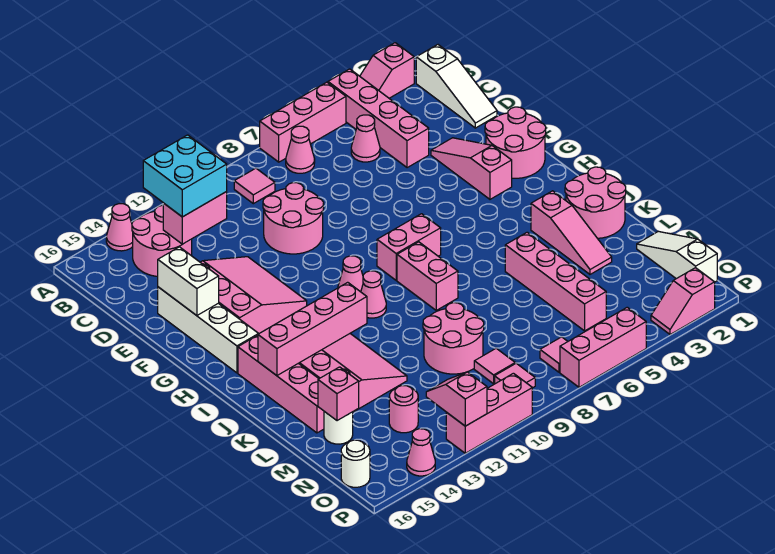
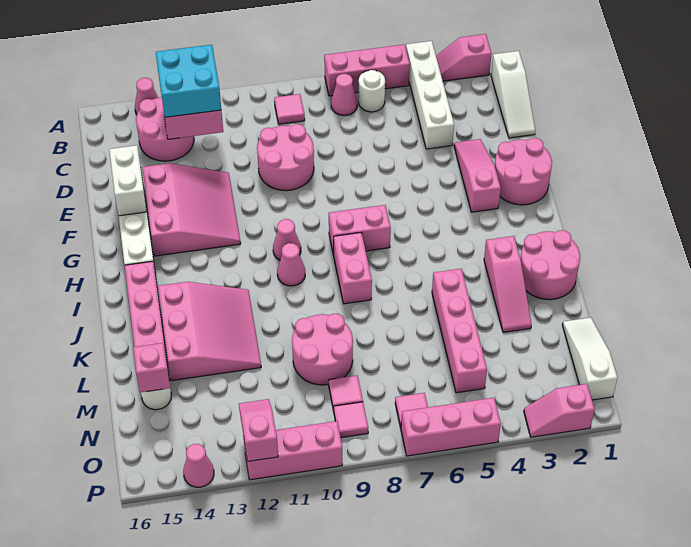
pink 1x4 brick [328,69,429,168] -> white 1x4 brick [406,41,454,149]
pink 1x1 cone [351,115,380,162] -> none
pink 1x4 brick [258,282,367,376] -> none
pink 1x1 round brick [389,386,418,433] -> none
white 1x1 round brick [341,440,370,487] -> white 1x1 round brick moved to [359,70,385,112]

